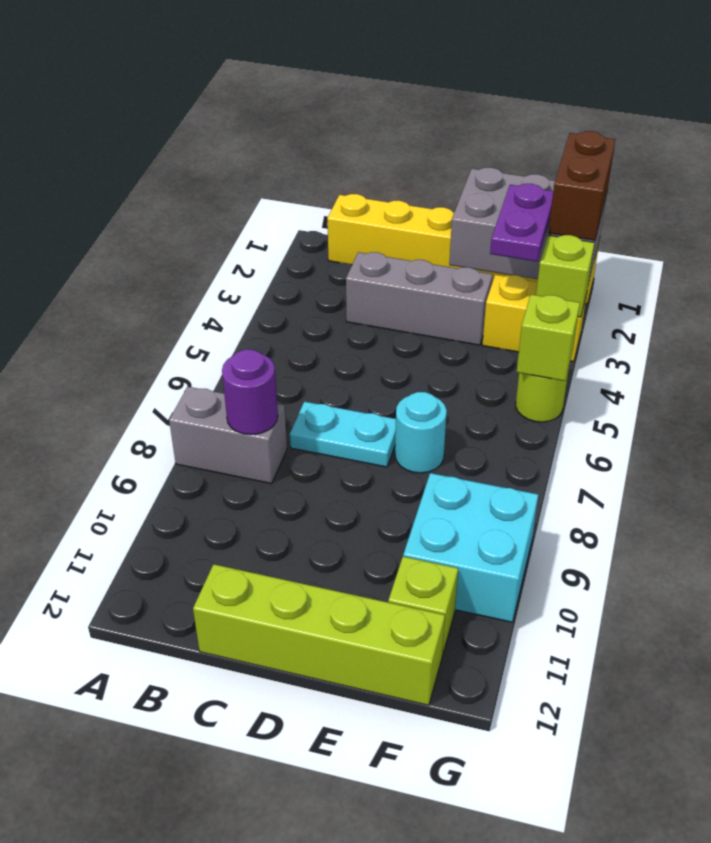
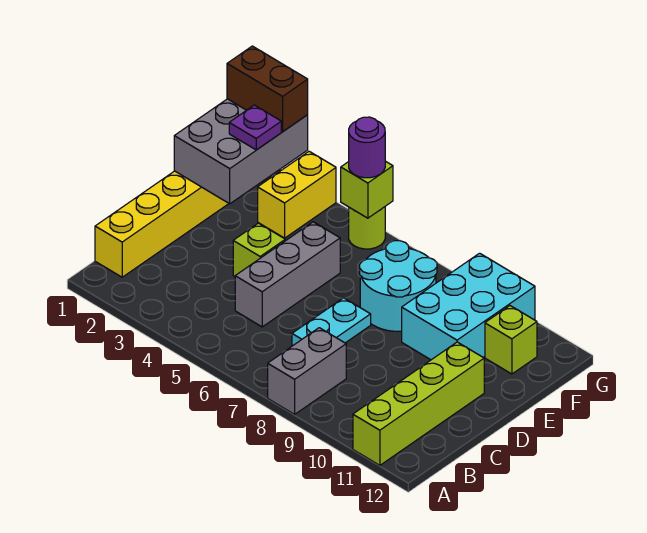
purple 1x1 round brick [222,350,278,435] -> purple 1x1 round brick moved to [349,117,385,178]
grey 1x3 brick [346,252,493,345] -> grey 1x3 brick moved to [235,222,340,327]
lime 1x4 brick [193,564,445,705] -> lime 1x4 brick moved to [353,342,484,465]
cyan 1x1 round brick [395,392,447,473] -> cyan 2x2 round brick [360,241,437,331]
purple 1x2 plate [490,184,553,261] -> purple 1x1 plate [229,105,281,150]
cyan 2x2 brick [403,473,538,622] -> cyan 2x3 brick [402,253,535,360]
lime 1x1 brick [536,235,595,317] -> lime 1x1 brick moved to [233,223,285,276]

